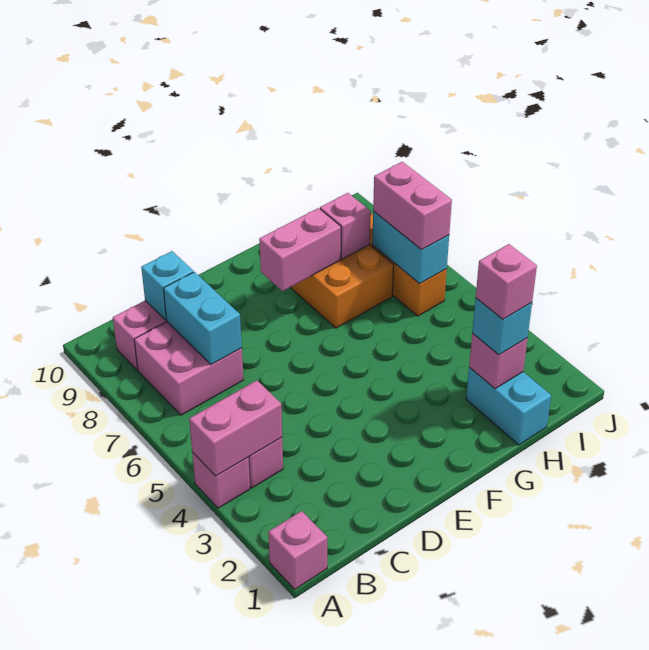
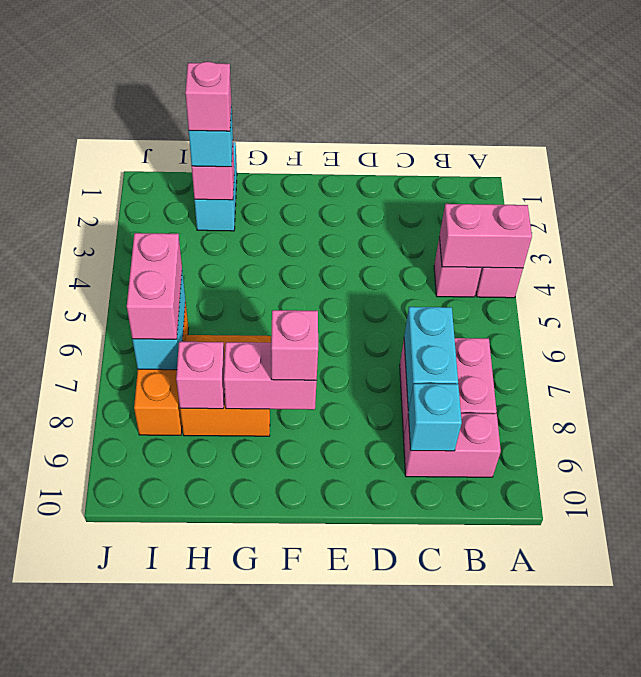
pink 1x1 brick [268,511,327,589] -> pink 1x1 brick moved to [271,310,318,380]

